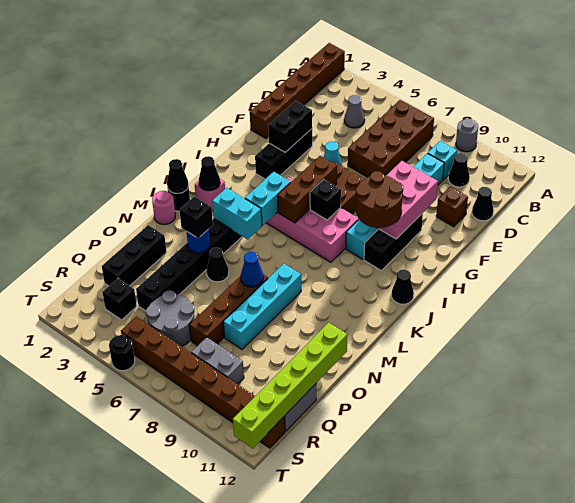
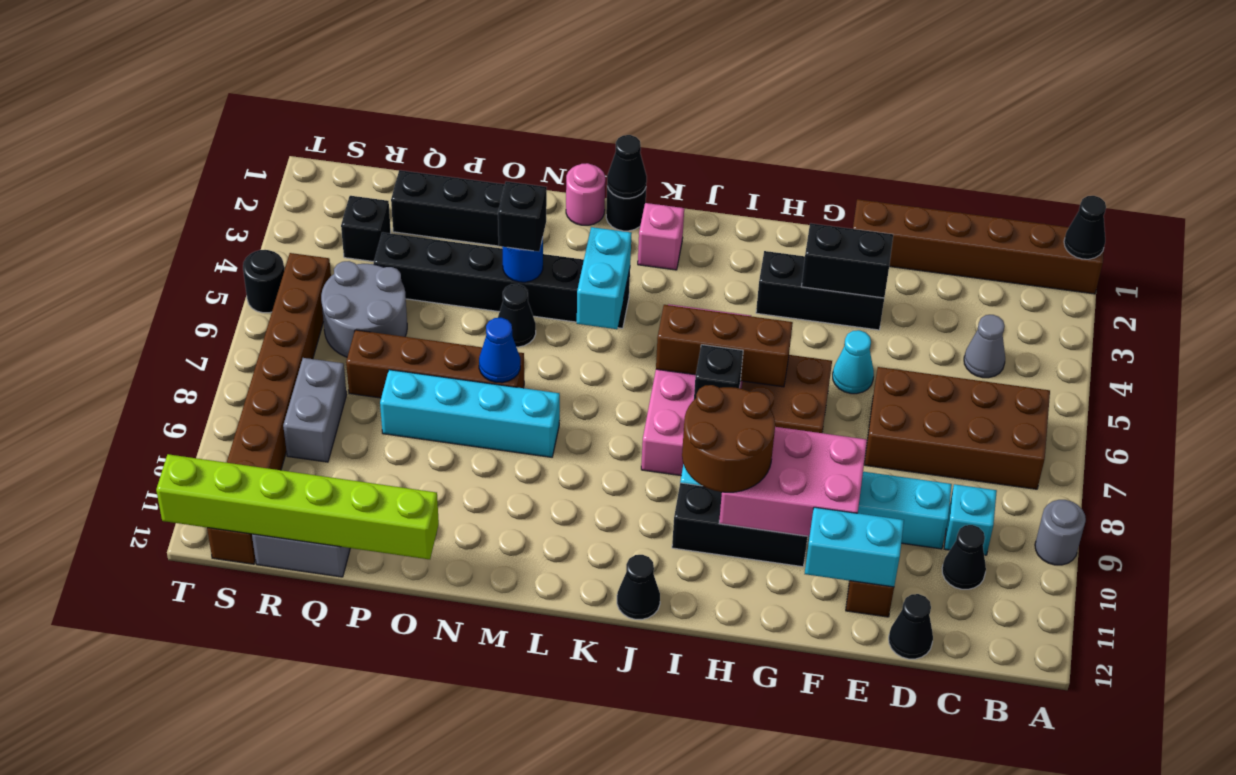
cyan 1x2 brick [245,172,291,226] -> cyan 1x2 brick moved to [805,507,904,587]
black 1x1 cone [199,156,220,191] -> black 1x1 cone moved to [1064,196,1106,259]

